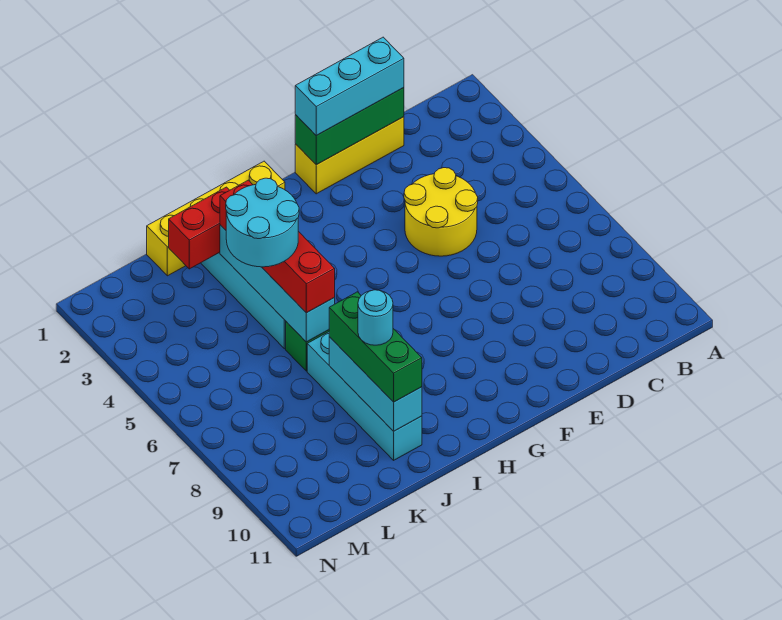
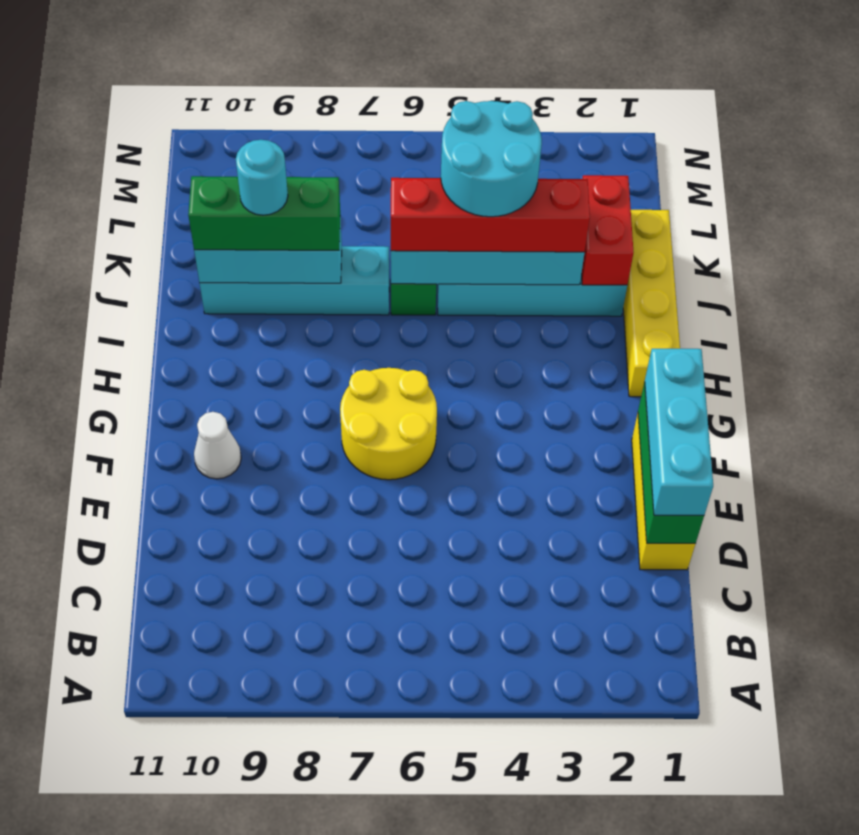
yellow 2x2 round brick [404,168,478,256] -> yellow 2x2 round brick moved to [340,368,437,480]
none -> white 1x1 cone [194,412,241,479]

